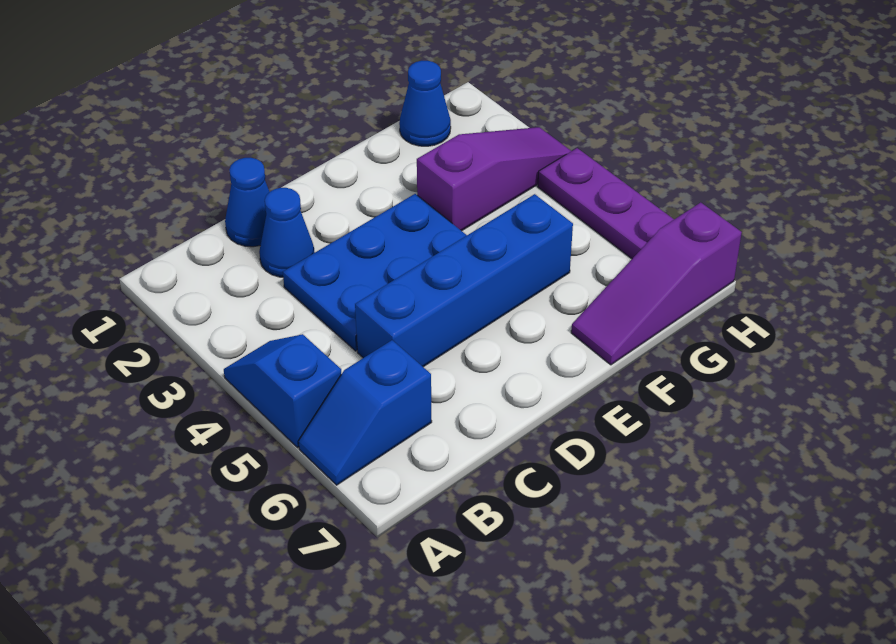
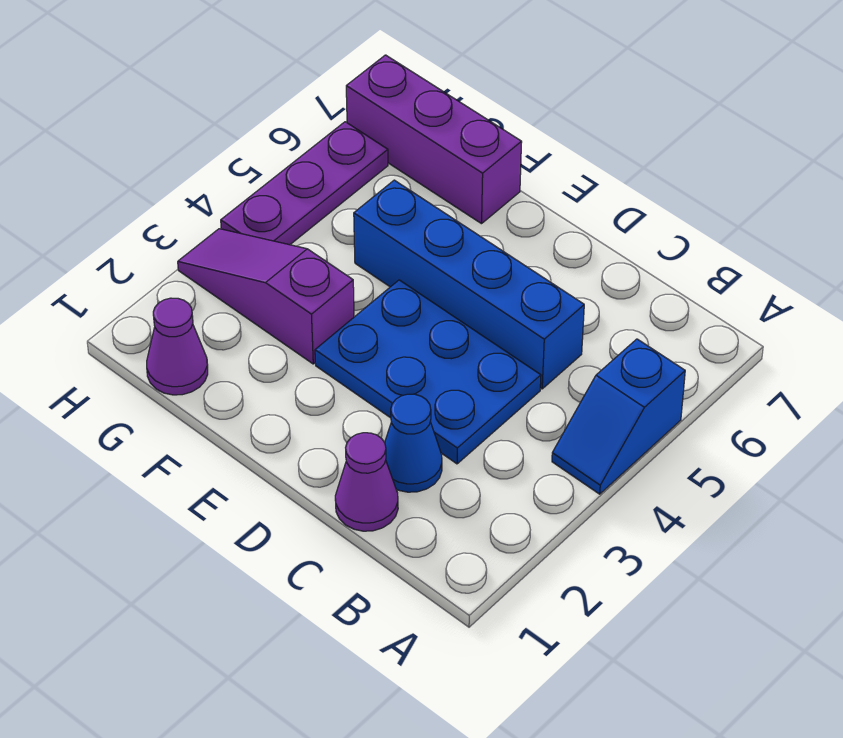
blue 1x2 slope [299,340,432,485] -> none
blue 1x1 cone [225,158,269,247] -> purple 1x1 cone [335,433,398,531]
purple 1x3 slope [571,202,742,365] -> purple 1x3 brick [346,55,522,224]
blue 1x1 cone [399,61,451,146] -> purple 1x1 cone [147,298,208,395]

